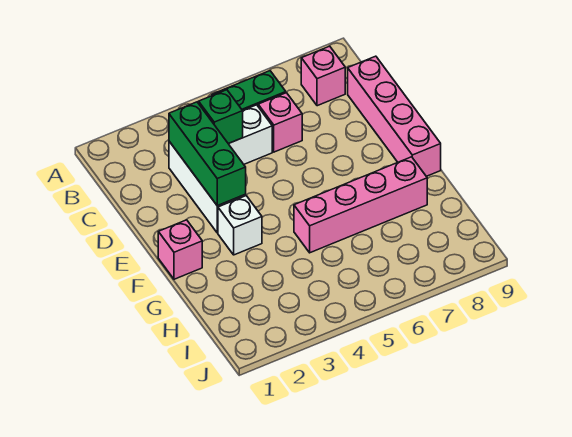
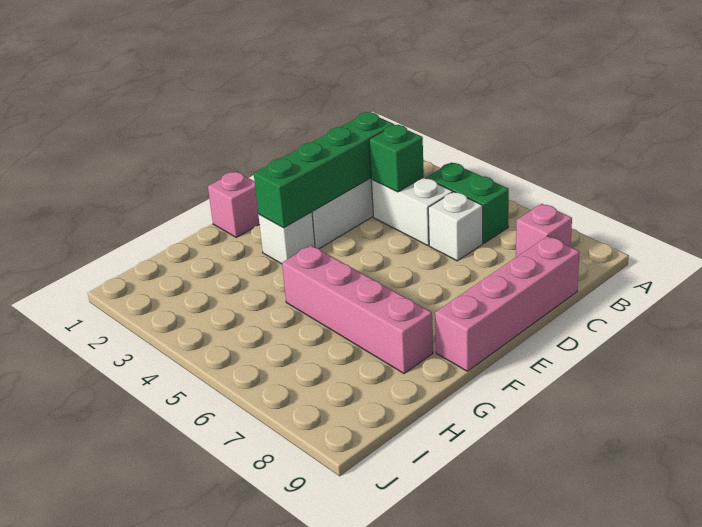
green 1x3 brick [169,102,246,206] -> green 1x4 brick [254,112,394,228]
pink 1x1 brick [258,93,302,152] -> white 1x1 brick [428,192,483,261]

